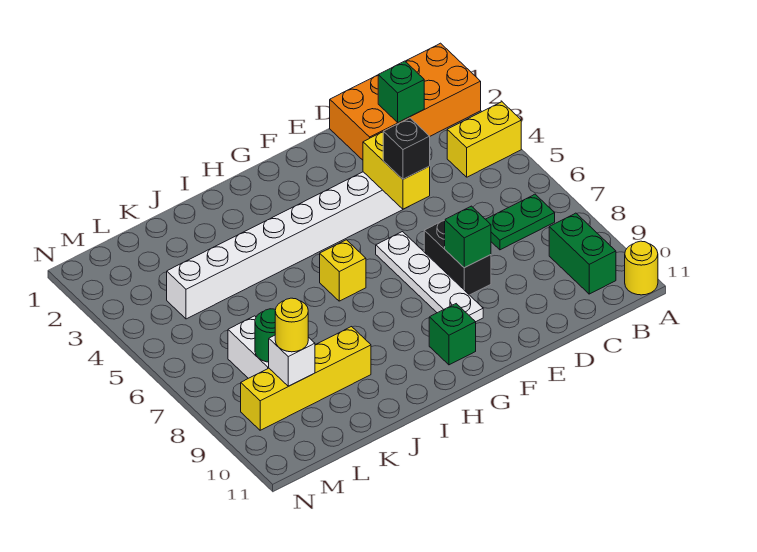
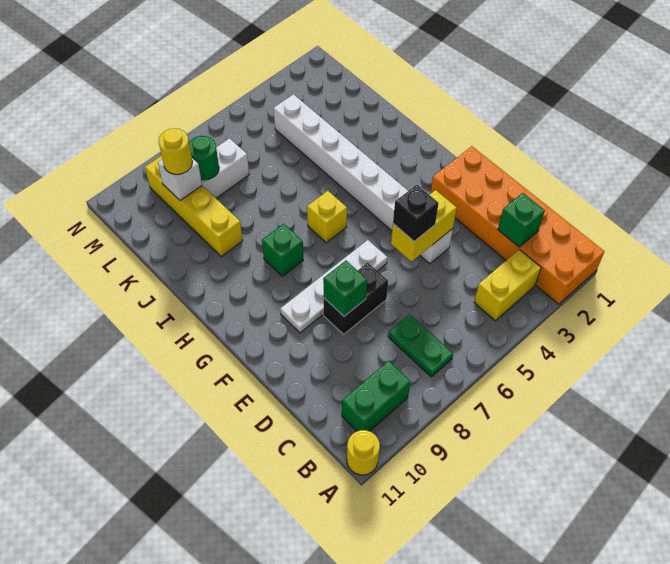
orange 2x4 brick [330,43,481,160] -> orange 2x6 brick [430,146,605,304]
yellow 1x2 brick [447,102,521,177] -> yellow 1x2 brick turned to [474,250,541,321]
green 1x1 brick [429,304,476,365] -> green 1x1 brick moved to [262,224,303,276]

